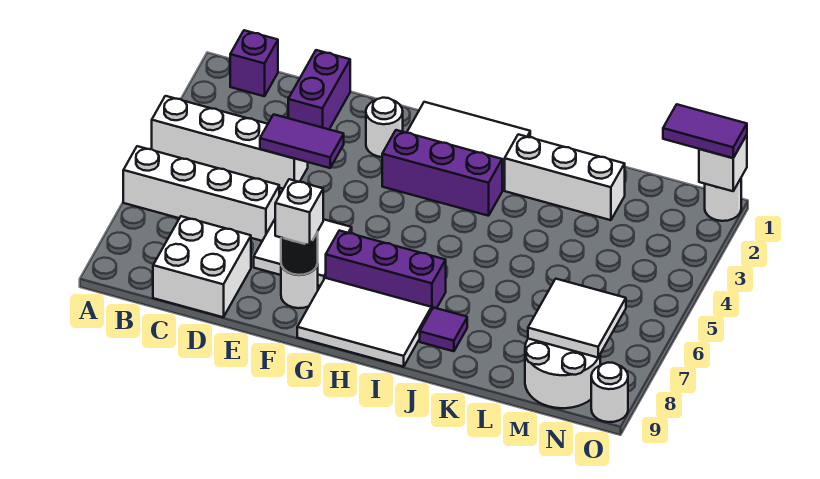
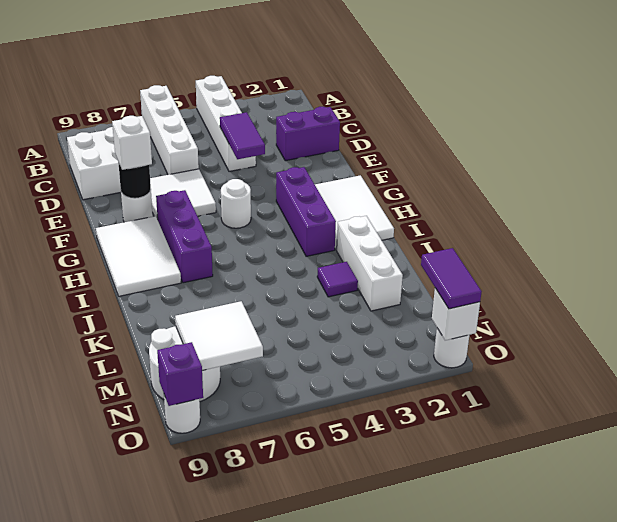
purple 1x1 brick [230,30,278,96] -> purple 1x1 brick moved to [157,342,203,406]
white 1x1 round brick [366,98,403,157] -> white 1x1 round brick moved to [221,179,251,228]
purple 1x1 tile [420,307,467,351] -> purple 1x1 tile moved to [317,262,358,297]

